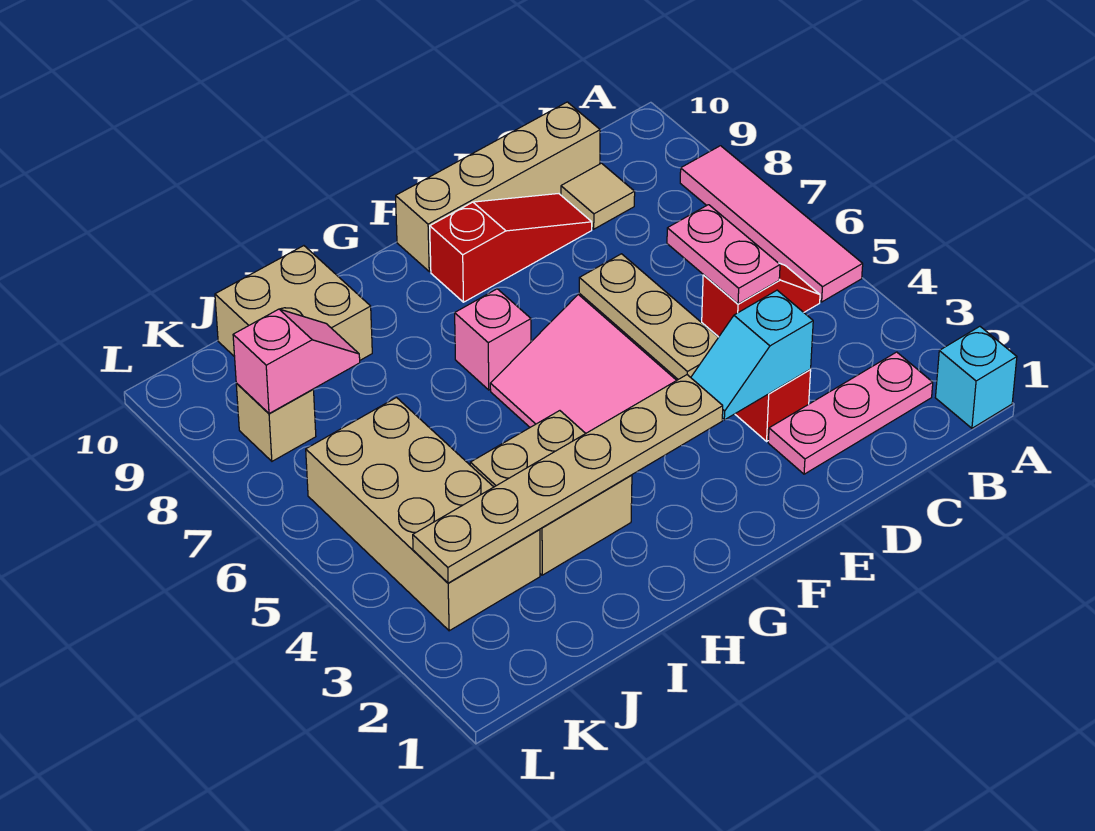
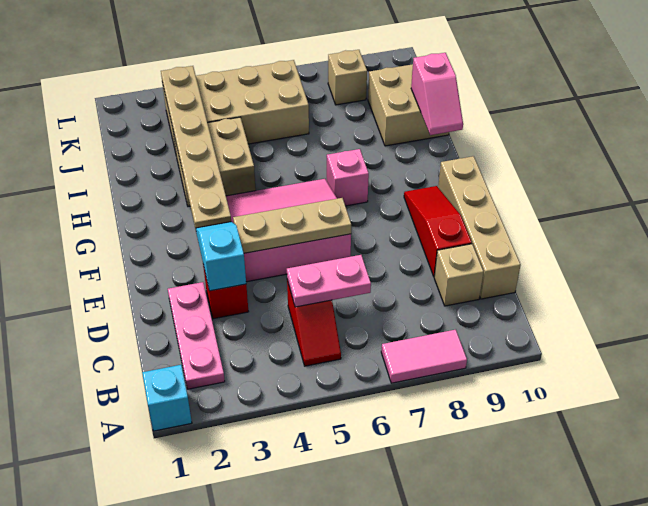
pink 1x4 tile [680,146,863,302] -> pink 1x2 tile [381,330,467,383]
tan 1x1 tile [561,163,635,229] -> tan 1x1 brick [434,244,484,306]
red 1x3 slope [430,194,592,302] -> red 1x3 slope turned to [404,186,472,276]
pink 1x2 slope [233,309,360,414] -> pink 1x2 slope moved to [411,53,463,135]

